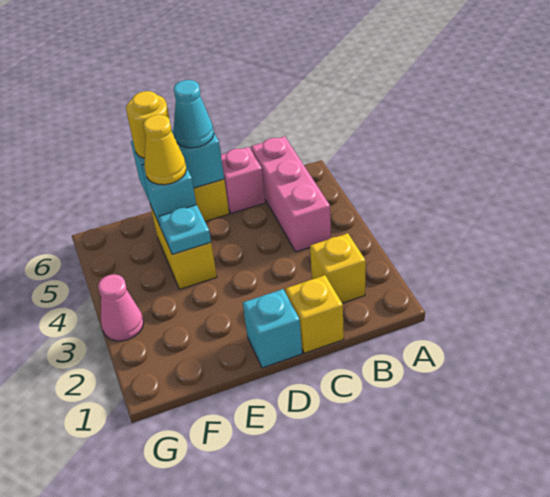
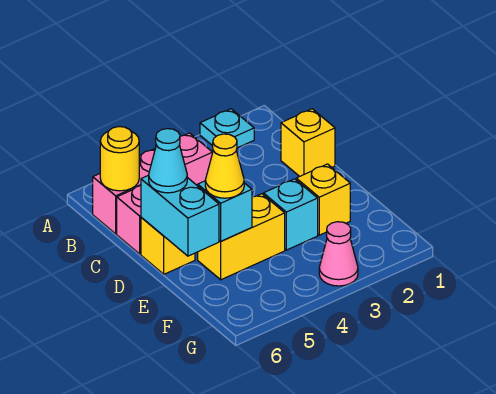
yellow 1x1 brick [310,233,366,303] -> yellow 1x1 brick moved to [296,164,350,235]
cyan 1x1 brick [243,289,302,368] -> cyan 1x1 brick moved to [263,179,318,250]
cyan 1x1 plate [158,205,211,254] -> cyan 1x1 plate moved to [200,109,254,148]
yellow 1x1 round brick [126,91,172,158] -> yellow 1x1 round brick moved to [100,127,139,191]

